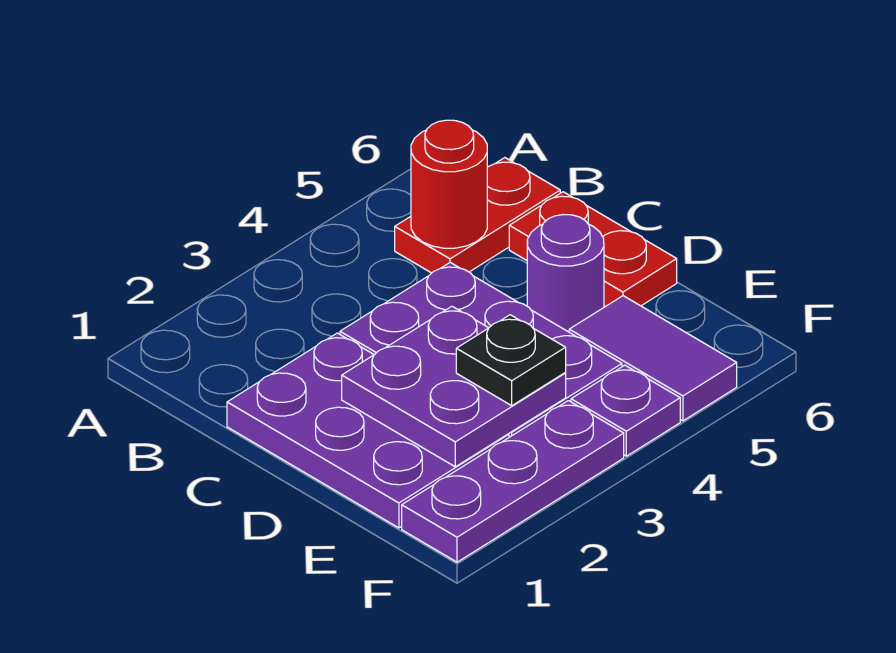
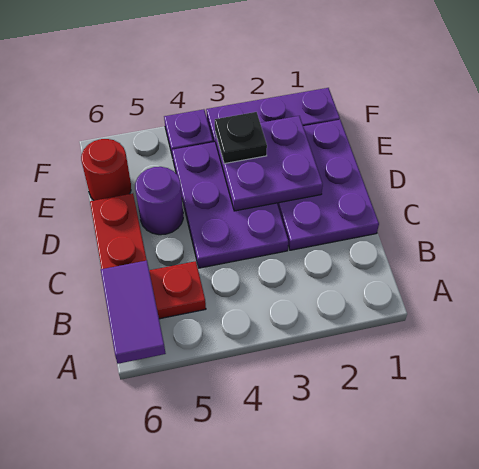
red 1x1 round brick [411,120,487,248] -> red 1x1 round brick moved to [81,139,131,201]
purple 1x2 tile [569,296,737,421] -> purple 1x2 tile moved to [101,261,166,364]

